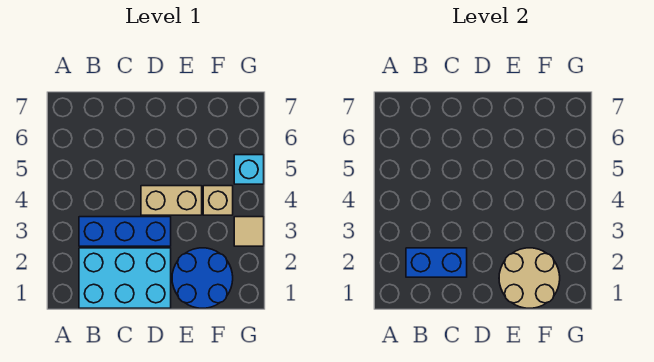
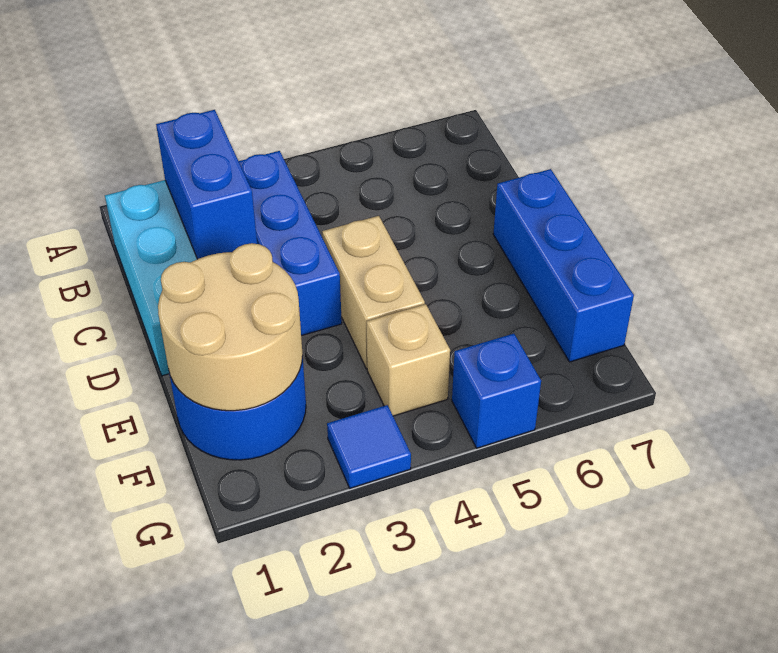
none -> blue 1x3 brick [493,169,634,362]
tan 1x1 tile [234,217,264,246] -> blue 1x1 tile [327,405,411,488]
cyan 1x1 brick [234,155,264,184] -> blue 1x1 brick [452,334,541,448]

